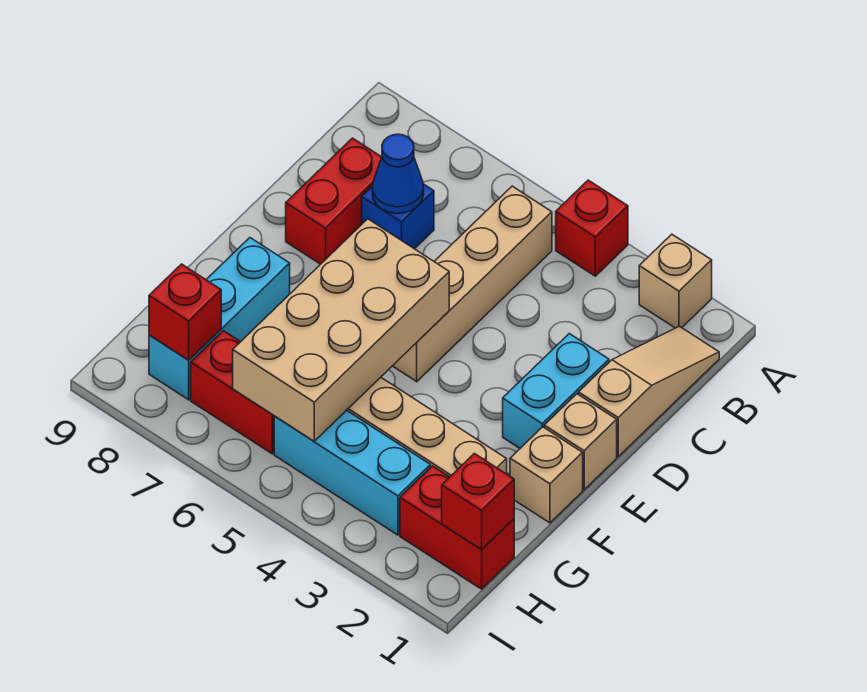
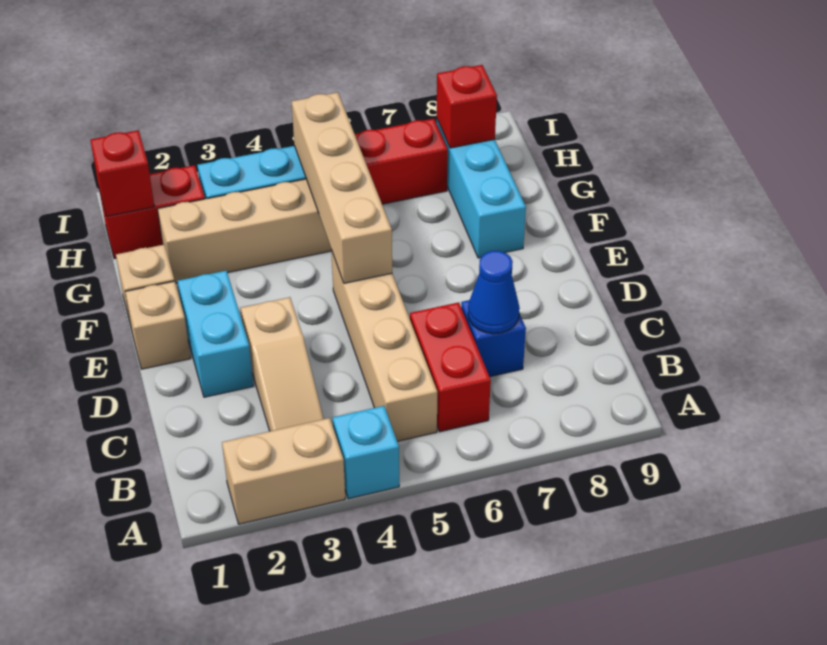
tan 1x1 brick [639,234,712,328] -> tan 1x2 brick [222,418,345,524]
red 1x1 brick [556,180,628,276] -> cyan 1x1 brick [333,406,399,499]
tan 1x3 slope [579,326,719,457] -> tan 1x3 slope moved to [241,297,324,431]
red 1x2 brick [286,138,382,264] -> red 1x2 brick moved to [410,302,491,432]
tan 2x4 brick [233,219,449,441] -> tan 1x4 brick [291,92,392,283]

